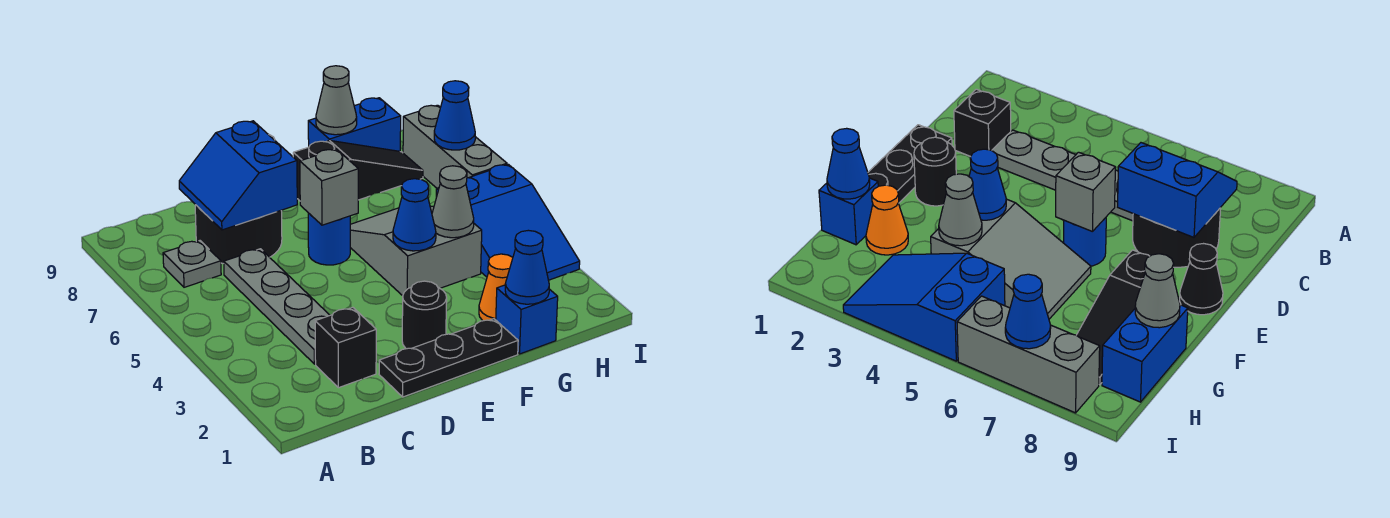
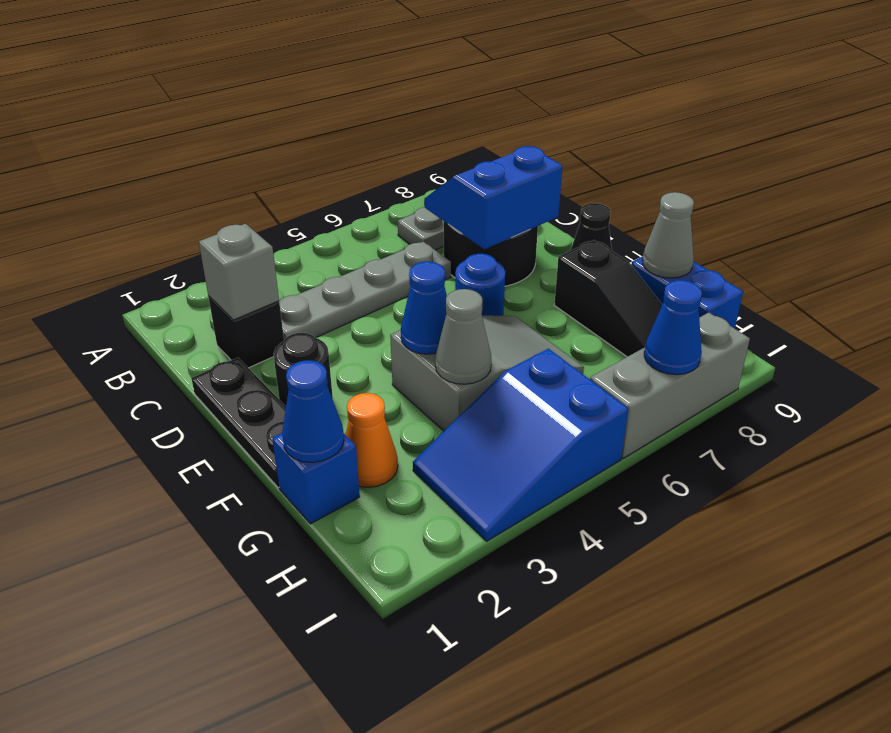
grey 1x1 brick [300,149,358,225] -> grey 1x1 brick moved to [199,224,279,320]

